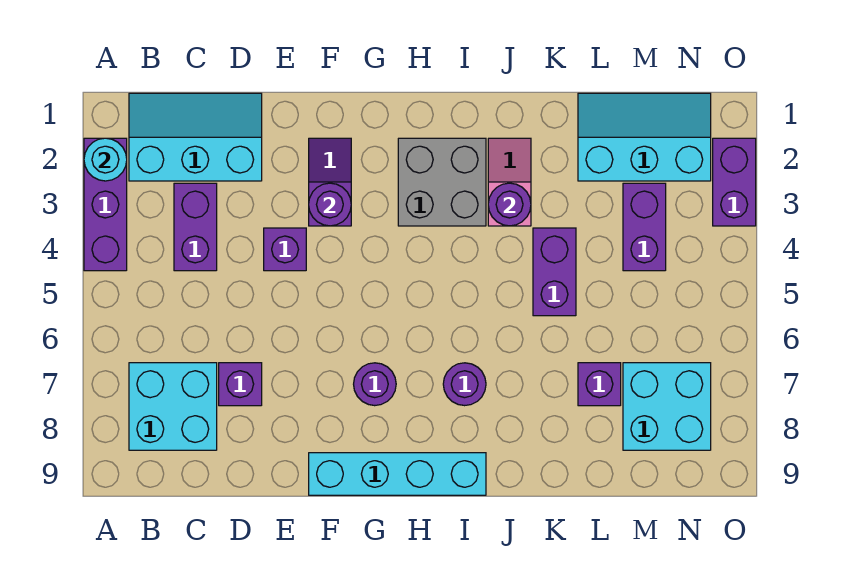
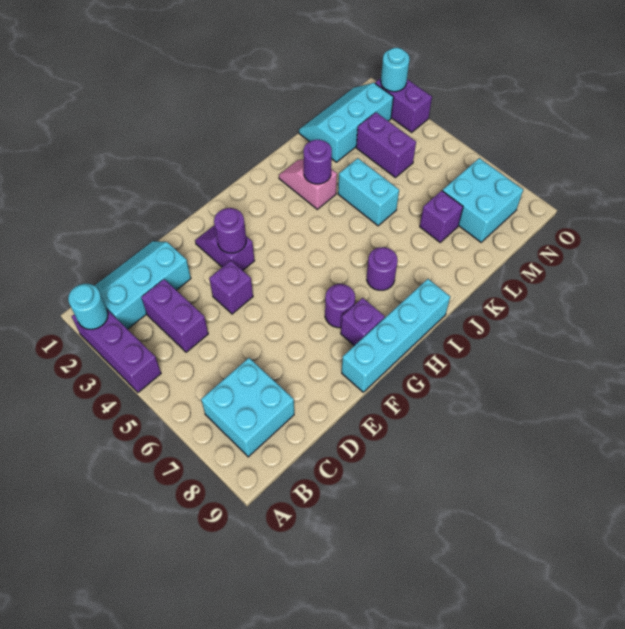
purple 1x1 brick [219,363,262,406] -> purple 1x1 brick moved to [341,298,385,346]
grey 2x2 brick [398,138,486,226] -> none
purple 1x2 brick [533,228,576,316] -> cyan 1x2 brick [338,158,399,226]
none -> cyan 1x1 round brick [381,48,410,92]

